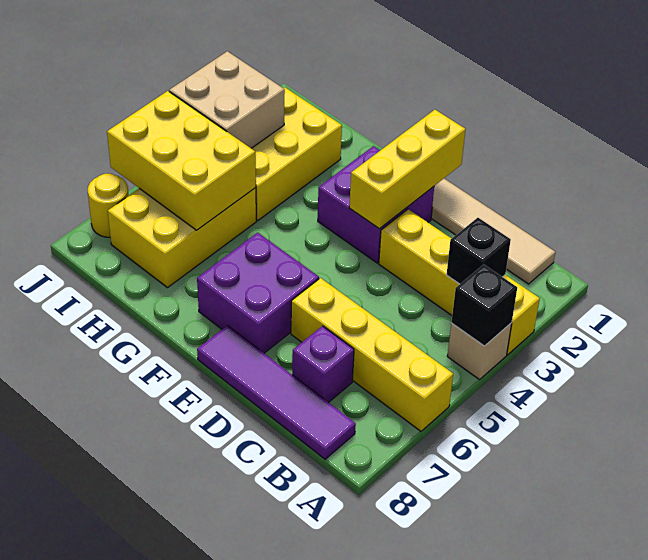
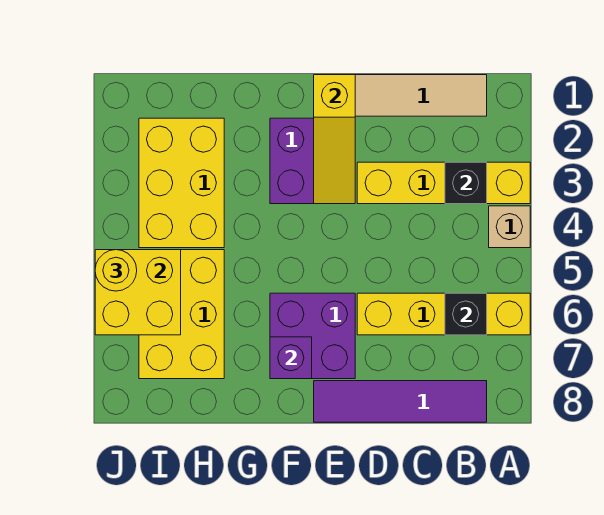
black 1x1 brick [451,264,517,346] -> black 1x1 brick moved to [445,293,487,335]
purple 1x1 brick [292,326,354,403] -> purple 1x1 brick moved to [270,337,312,379]
yellow 1x3 brick [349,110,465,229] -> yellow 1x3 slope [314,75,355,204]
yellow 2x3 brick [107,91,256,230] -> yellow 2x2 brick [95,250,181,335]
tan 2x2 brick [169,51,285,148] -> none
yellow 1x1 round brick [88,174,129,237] -> yellow 1x1 round brick moved to [95,250,137,291]

